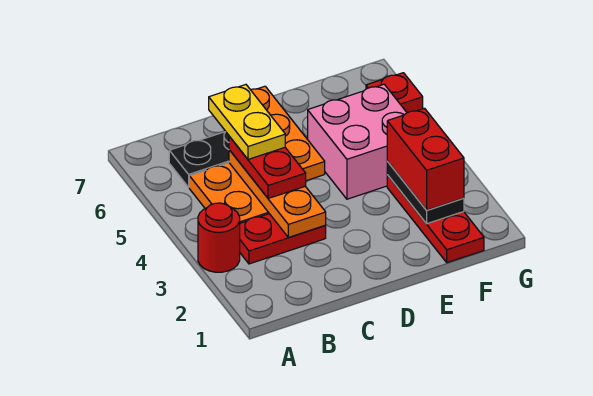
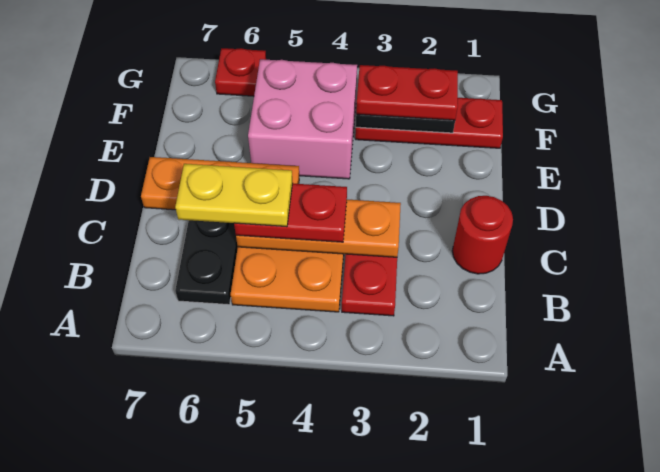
red 1x1 round brick [198,203,240,272] -> red 1x1 round brick moved to [452,196,513,274]
red 1x2 brick [387,108,464,210] -> red 1x2 plate [356,65,458,120]

